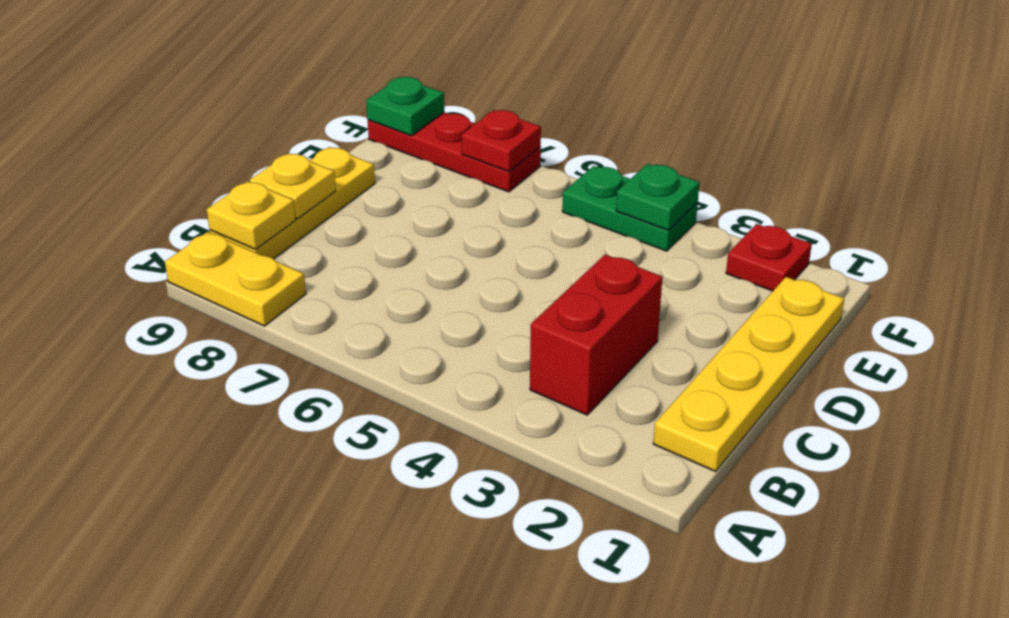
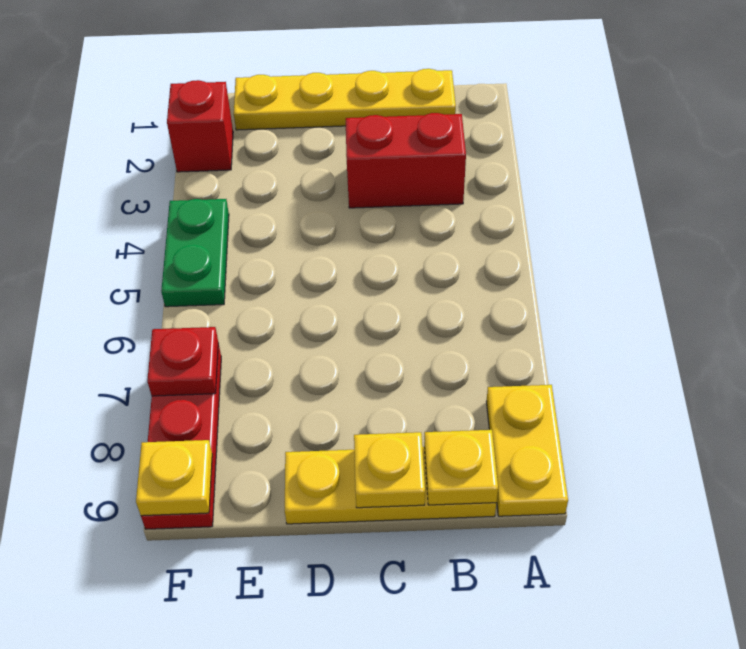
red 1x1 plate [726,224,812,291] -> red 1x1 brick [167,80,233,172]
green 1x1 plate [616,164,700,230] -> none
green 1x1 plate [366,77,444,136] -> yellow 1x1 plate [136,440,212,516]

